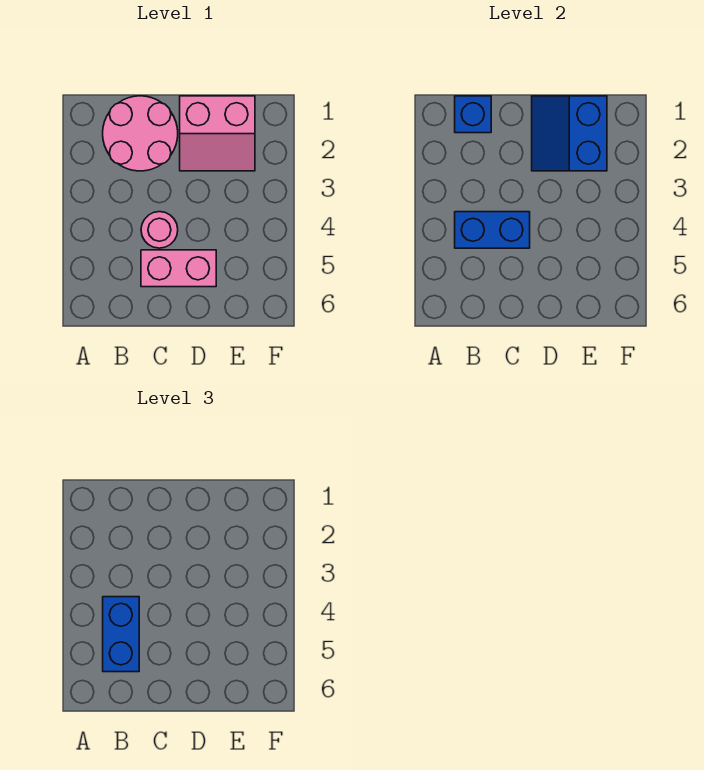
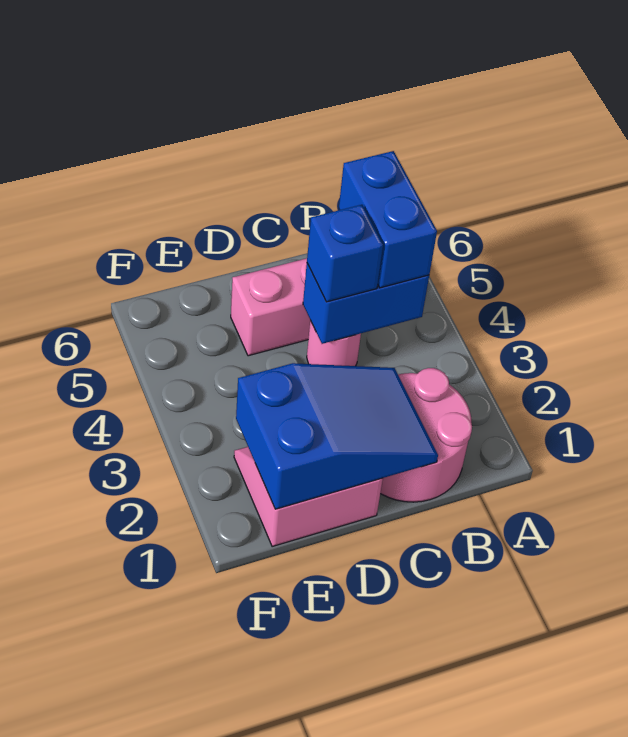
blue 1x1 brick [455,96,491,133] -> blue 1x1 brick moved to [307,205,383,302]
blue 2x2 slope [532,96,607,171] -> blue 2x3 slope [236,363,438,509]

